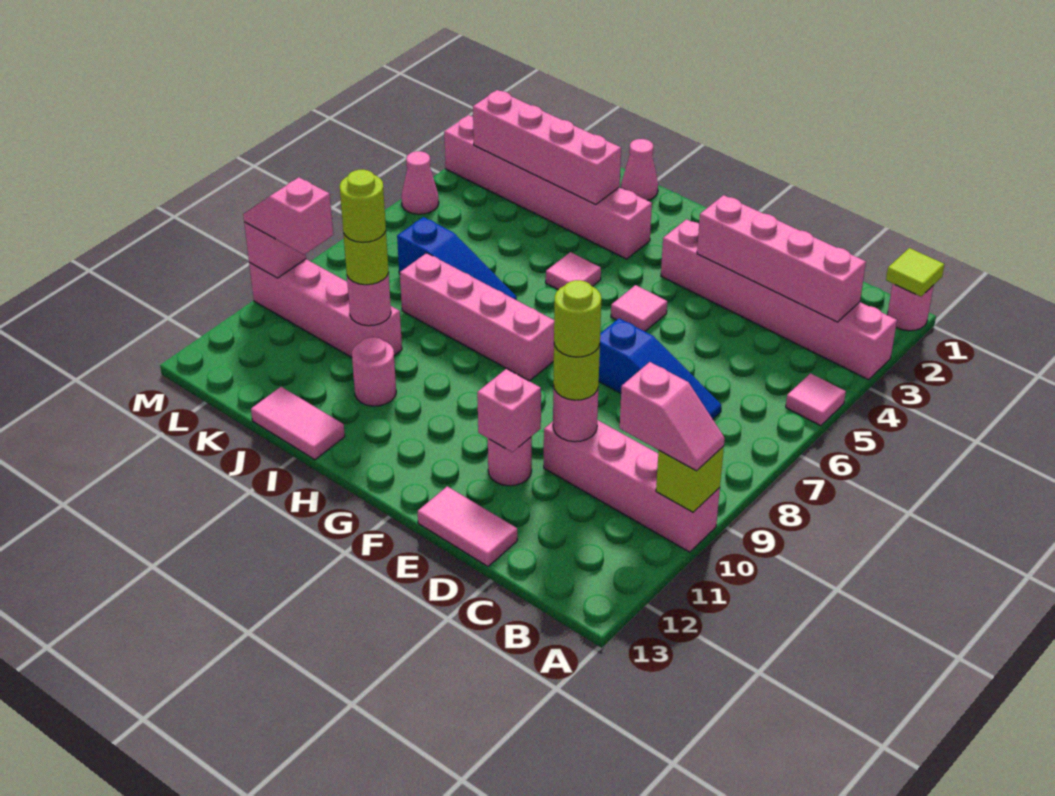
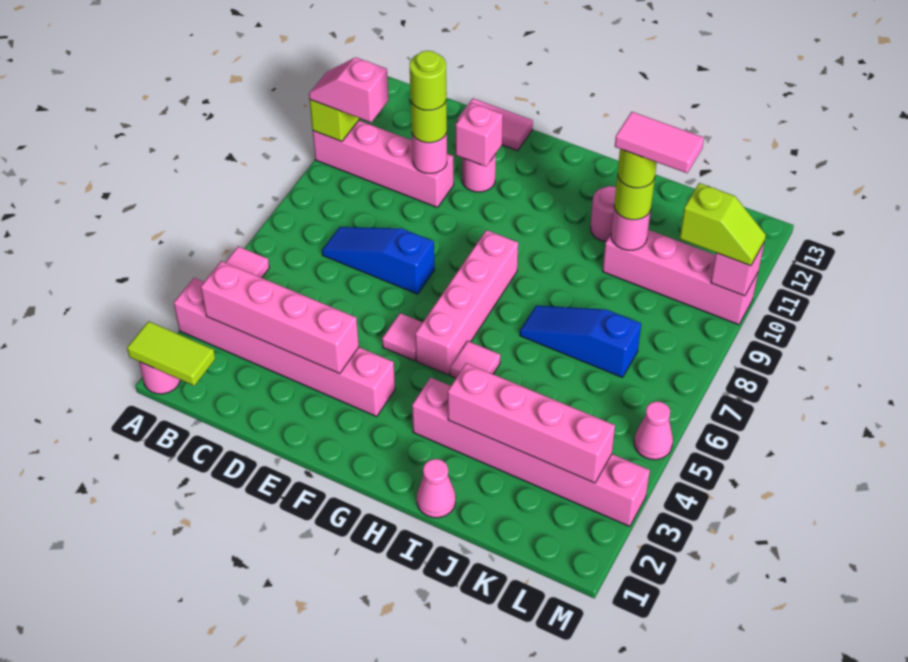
lime 1x1 tile [886,248,944,297] -> lime 1x2 tile [127,321,215,386]
pink 1x4 brick [400,253,554,381] -> pink 1x4 brick turned to [415,230,518,375]
pink 1x2 tile [251,387,345,460] -> pink 1x2 tile moved to [615,112,704,173]
pink 1x2 slope [243,177,333,254] -> lime 1x2 slope [680,183,766,266]

